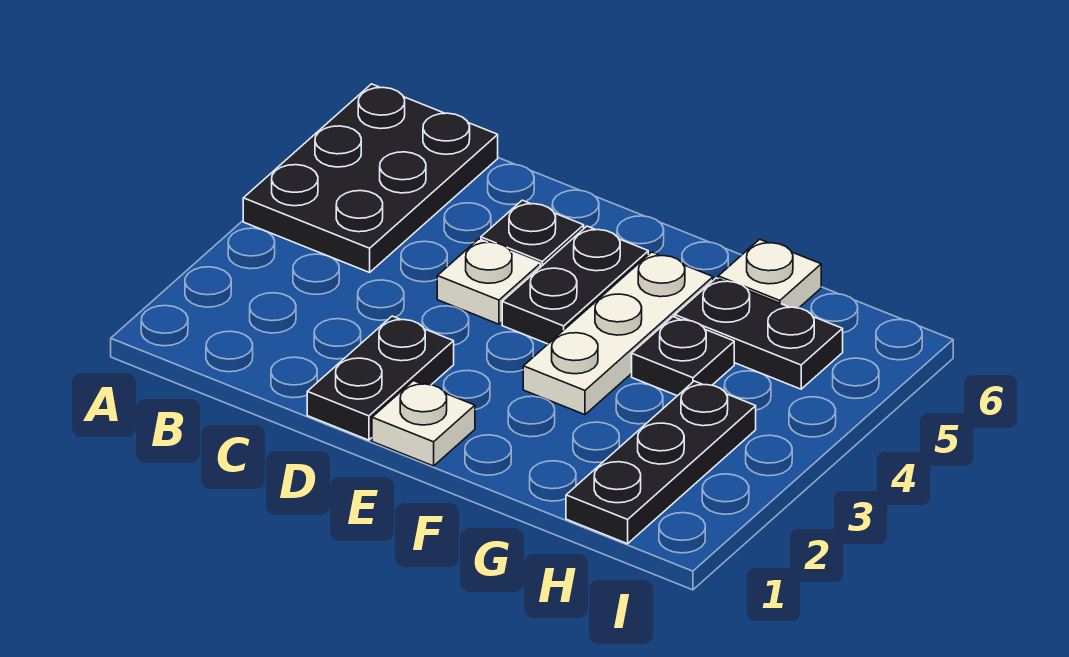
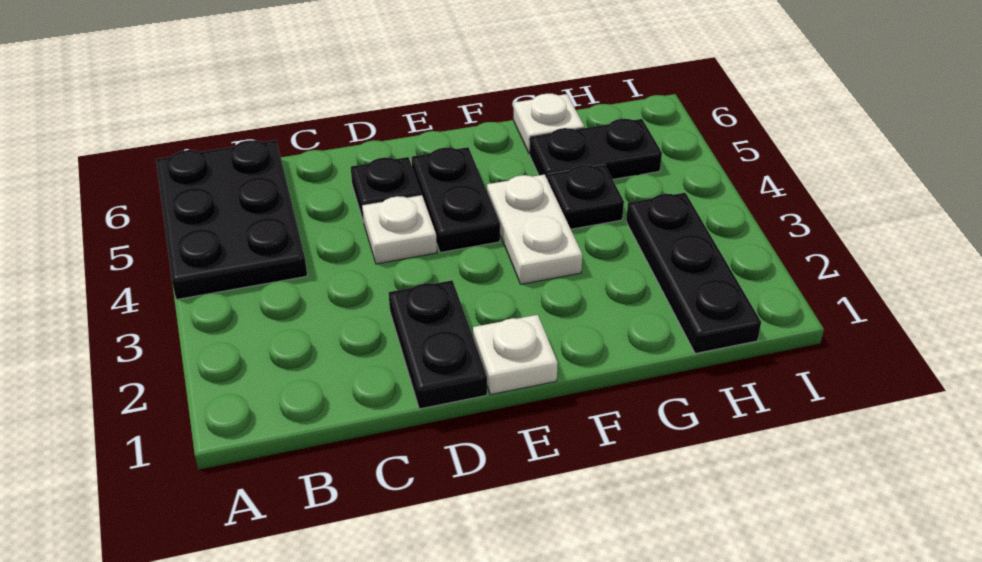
white 1x3 plate [523,252,713,415] -> white 1x2 plate [487,174,582,284]

